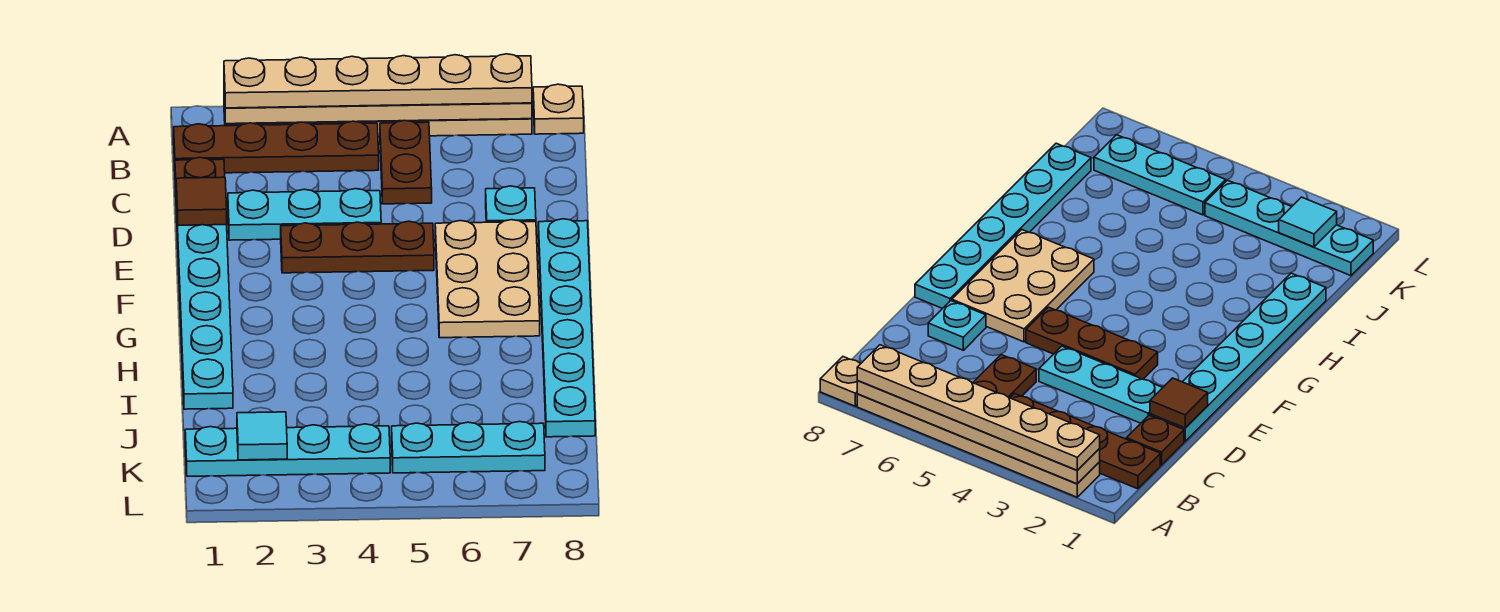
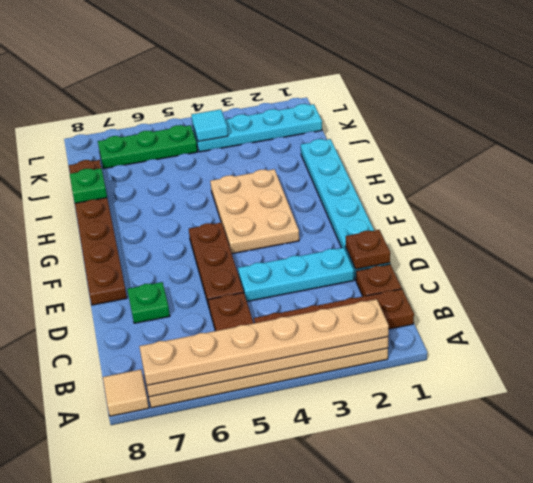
tan 1x1 plate [533,84,584,134] -> tan 1x1 tile [103,369,149,416]
brown 1x1 tile [176,177,227,225] -> brown 1x1 plate [346,230,390,269]
cyan 1x1 plate [486,186,536,222] -> green 1x1 plate [127,282,170,323]
brown 1x3 plate [281,221,434,273] -> brown 1x3 plate turned to [189,222,244,306]
tan 2x3 plate [435,220,540,338] -> tan 2x3 plate moved to [210,169,299,254]
cyan 1x6 plate [538,219,595,437] -> brown 1x6 plate [69,160,127,305]
none -> green 1x1 plate [70,168,107,203]
cyan 1x1 tile [237,412,287,460] -> cyan 1x1 tile moved to [191,109,228,141]
cyan 1x3 plate [392,422,545,473] -> green 1x3 plate [98,125,197,169]

